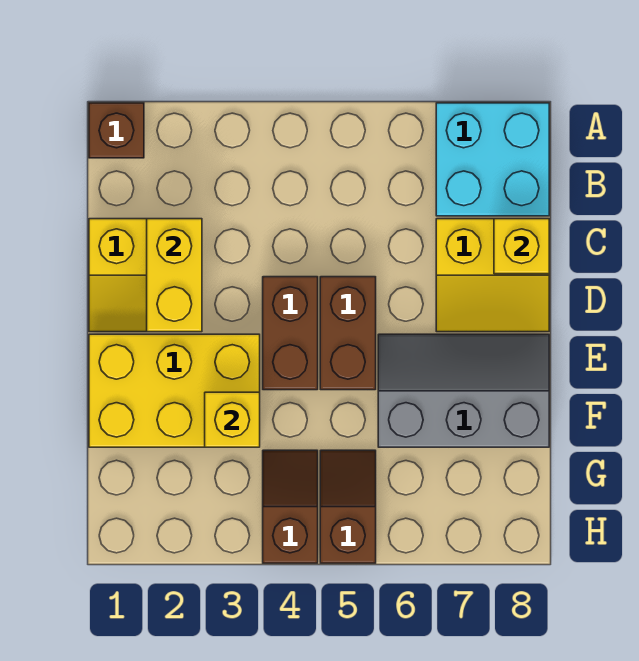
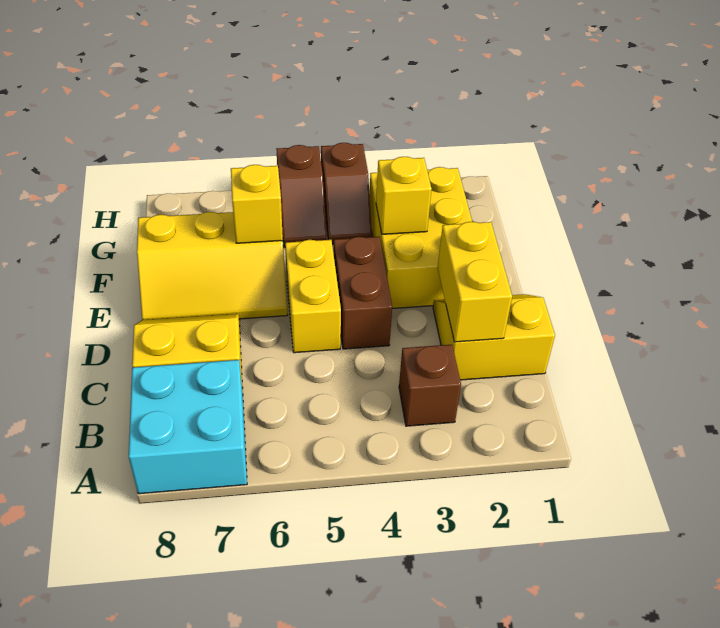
brown 1x1 brick [89,103,144,158] -> brown 1x1 brick moved to [399,345,461,426]
yellow 1x1 brick [494,219,549,274] -> yellow 1x1 brick moved to [231,165,283,243]
brown 1x2 brick [320,277,376,390] -> yellow 1x2 brick [285,240,341,353]
yellow 2x3 brick [89,334,260,447] -> yellow 2x3 brick turned to [369,167,472,309]
grey 2x3 slope [378,334,549,447] -> yellow 2x3 slope [137,212,288,320]

